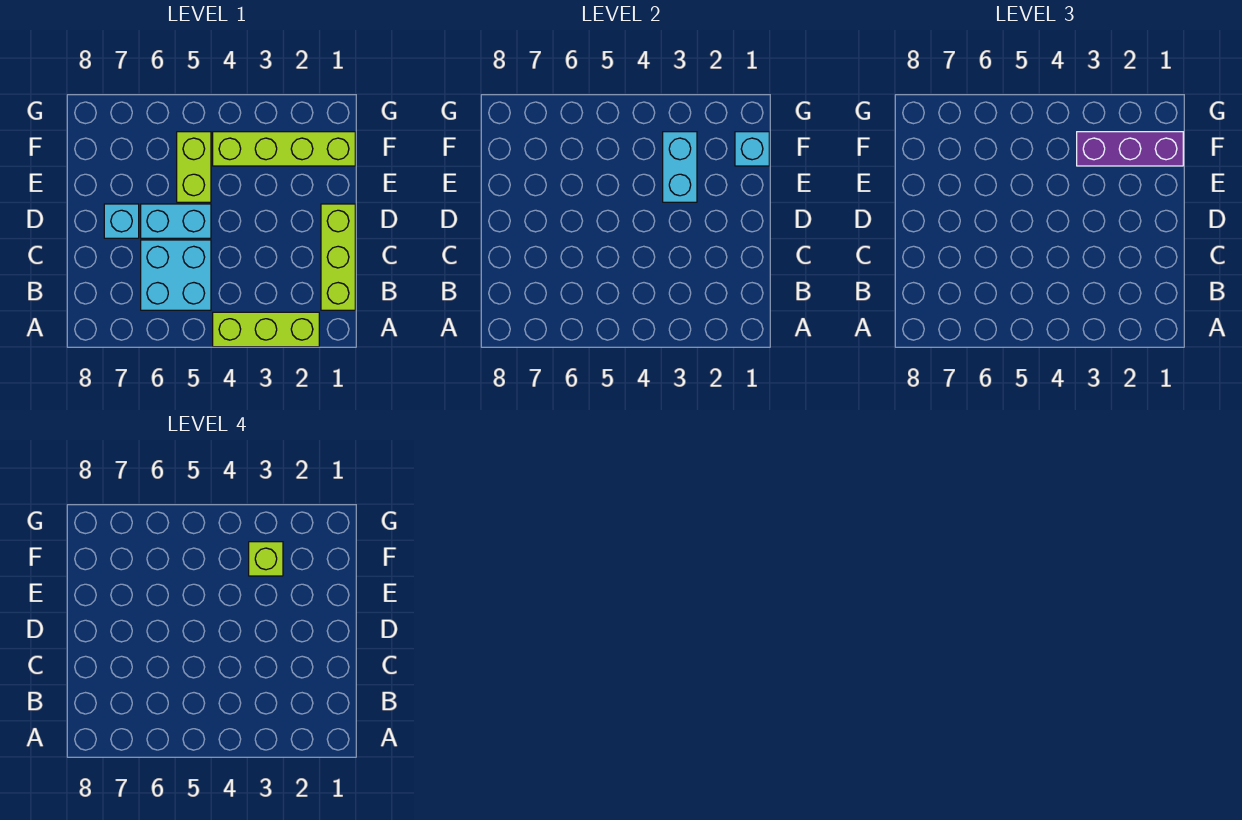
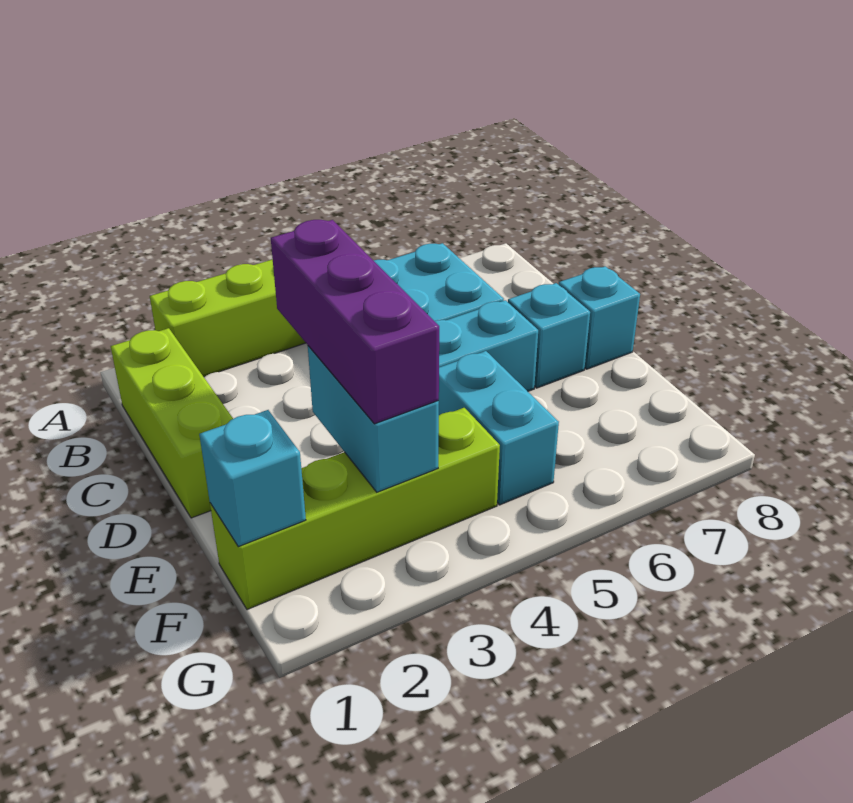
none -> cyan 1x1 brick [559,266,640,369]
lime 1x2 brick [177,132,211,202] -> cyan 1x2 brick [438,351,559,505]
purple 1x3 brick [1077,132,1183,166] -> purple 1x3 brick turned to [271,220,439,424]
lime 1x1 brick [249,542,283,576] -> none

